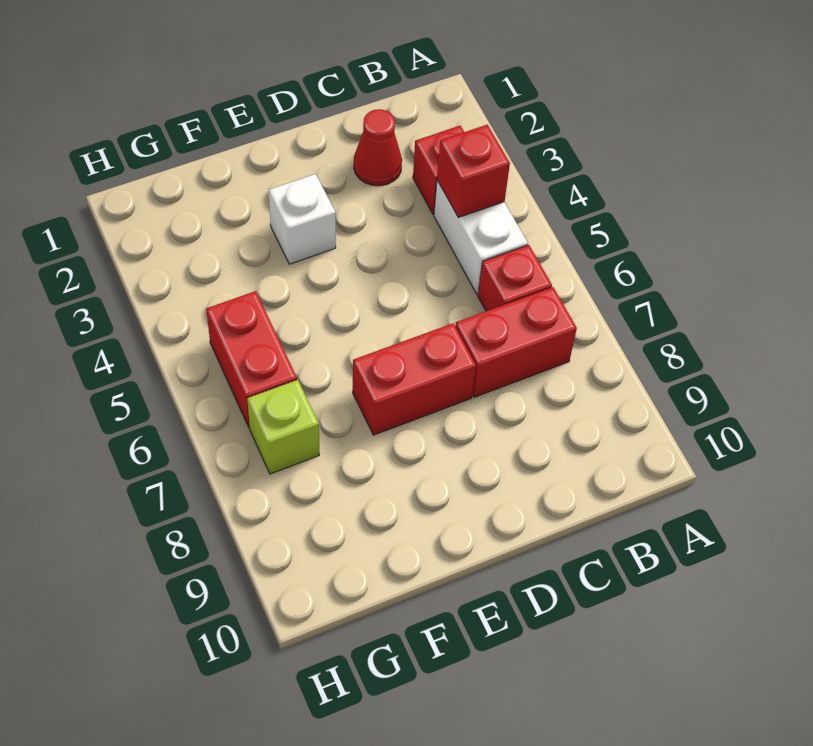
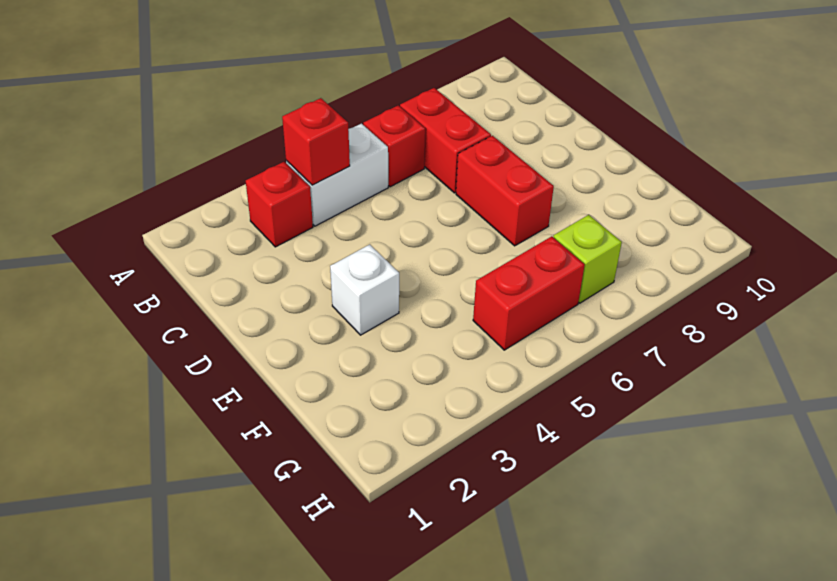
red 1x1 cone [354,109,402,186] -> none

